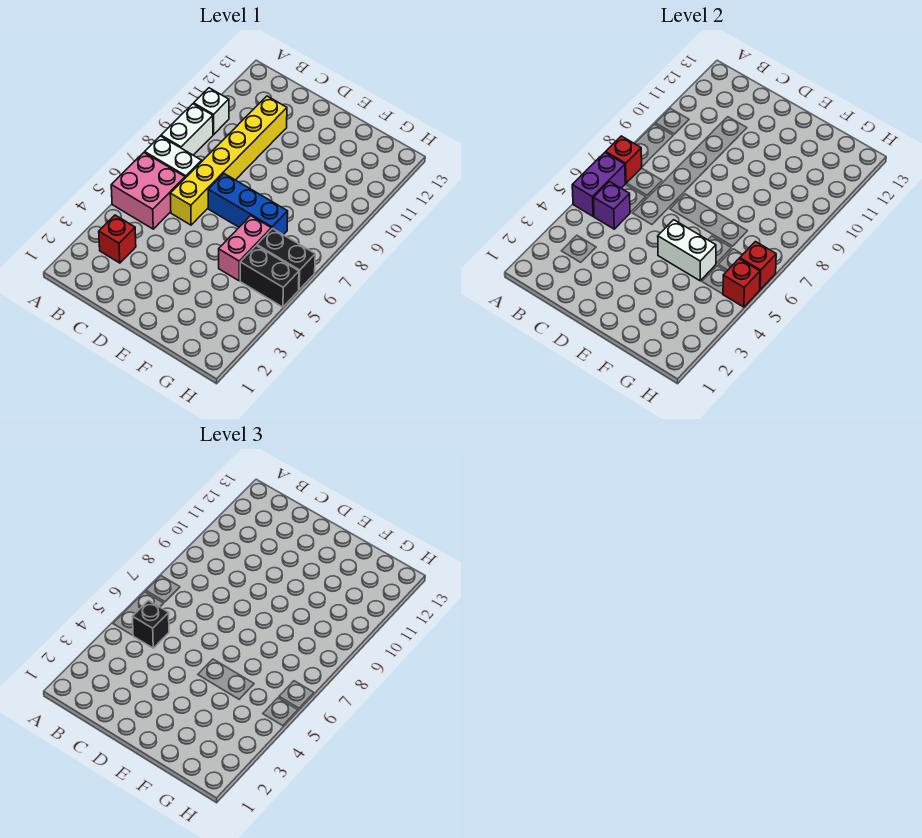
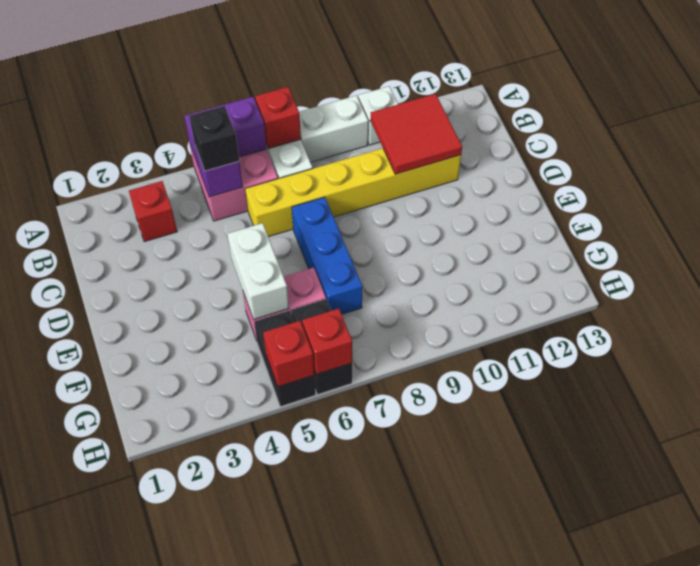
none -> red 2x2 tile [370,94,462,174]

